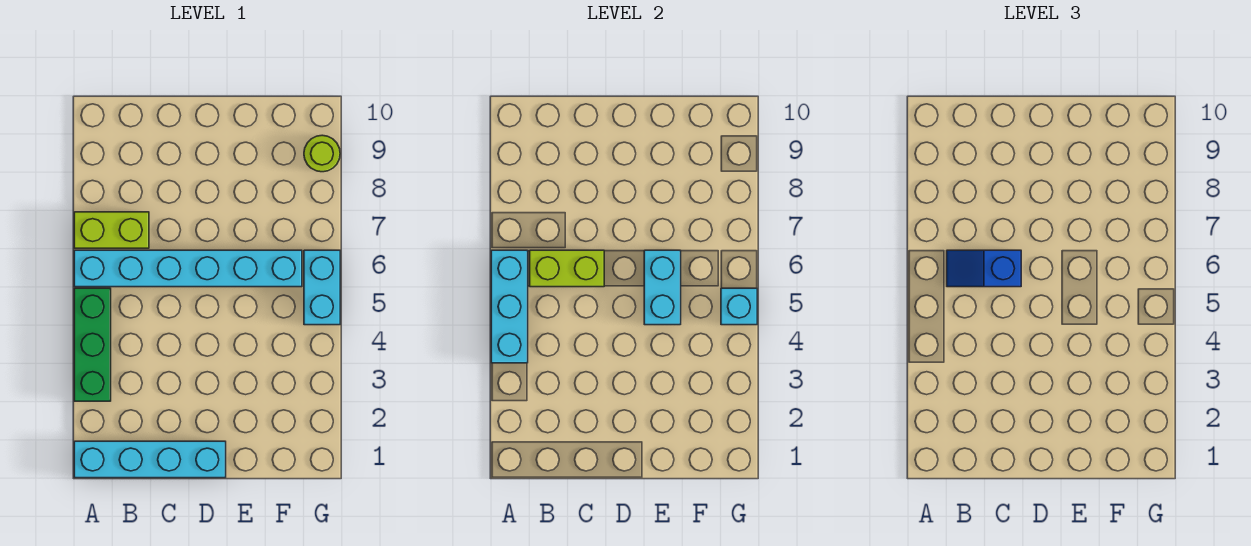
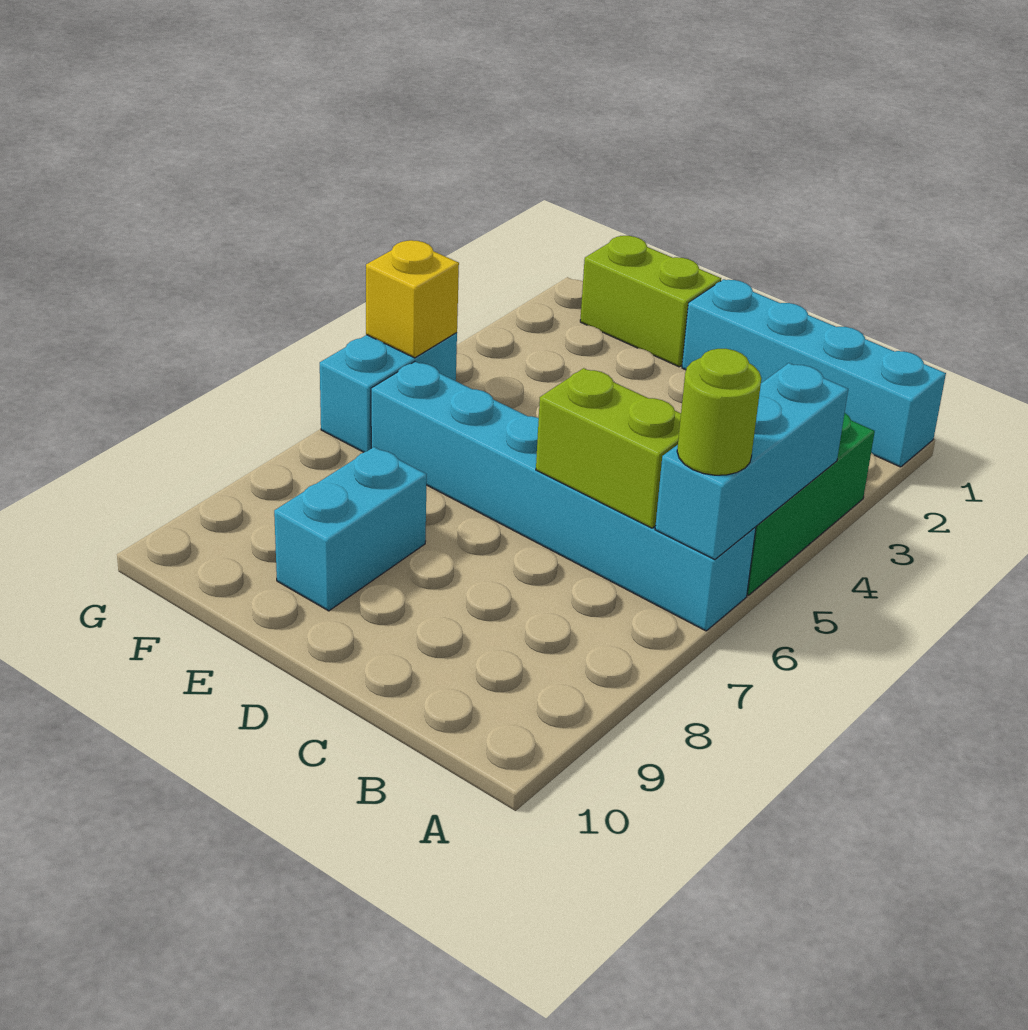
lime 1x2 brick [74,212,149,248] -> lime 1x2 brick moved to [580,236,721,367]
blue 1x2 slope [947,250,1021,287] -> none
cyan 1x2 brick [644,250,681,325] -> cyan 1x2 brick moved to [274,447,427,611]
cyan 1x1 brick [721,288,757,325] -> yellow 1x1 brick [366,240,459,358]
lime 1x1 round brick [304,135,340,172] -> lime 1x1 round brick moved to [677,349,761,475]

